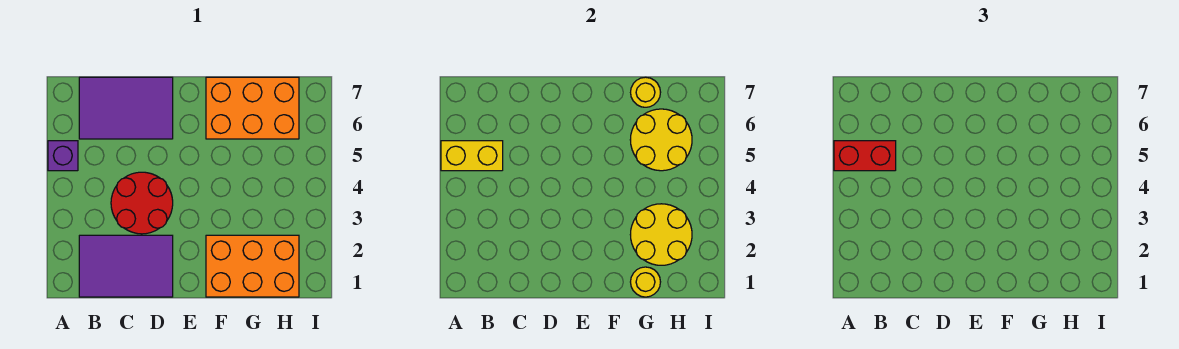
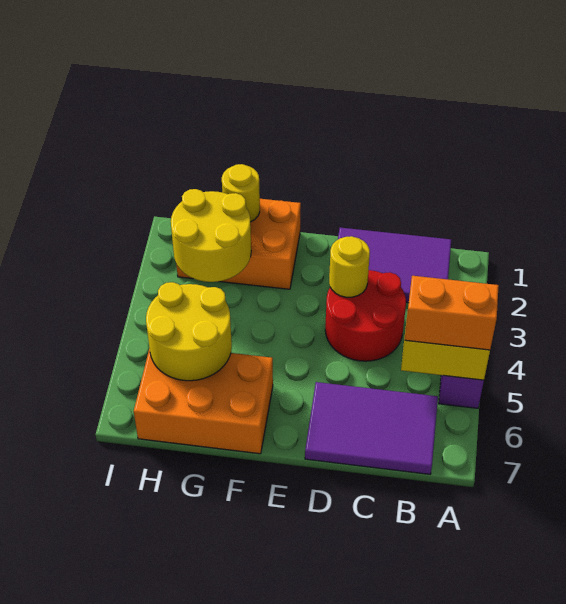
red 1x2 brick [834,141,896,171] -> orange 1x2 brick [405,276,499,350]
yellow 1x1 round brick [631,77,661,107] -> yellow 1x1 round brick moved to [329,236,370,297]

